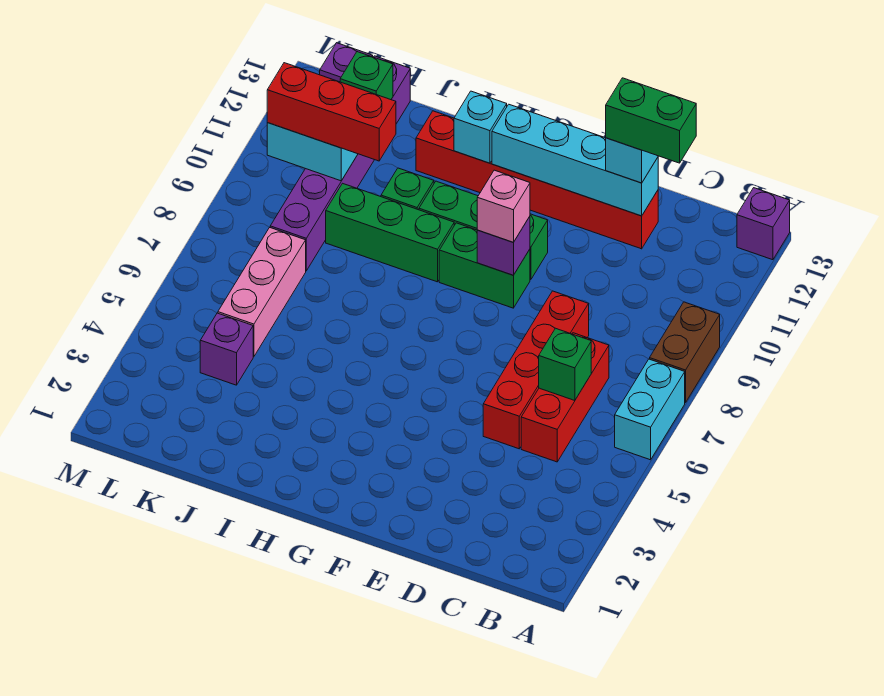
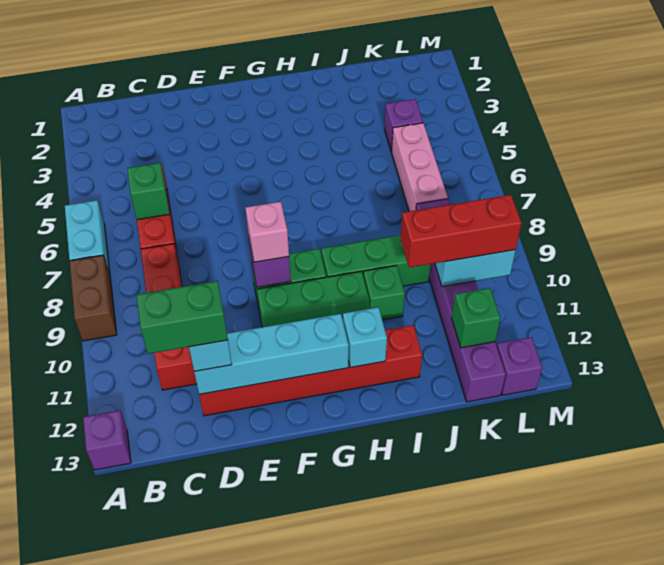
red 1x4 brick [483,291,589,449] -> red 1x4 brick moved to [141,244,197,390]

